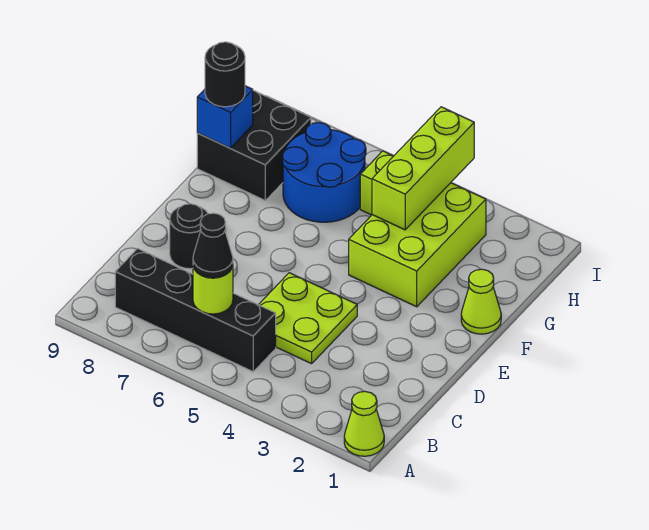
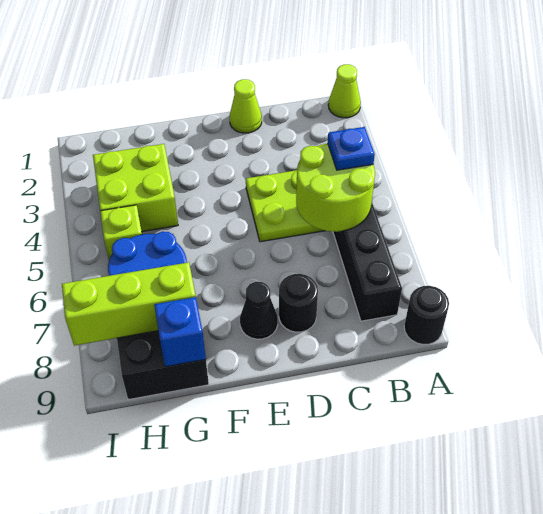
none -> blue 1x1 plate [328,127,375,170]
lime 1x1 round brick [193,266,233,314] -> lime 2x2 round brick [296,143,375,232]
black 1x1 cone [193,213,233,278] -> black 1x1 cone moved to [240,282,278,339]
lime 1x1 cone [461,269,501,334] -> lime 1x1 cone moved to [230,79,262,133]
lime 2x3 brick [349,183,486,307] -> lime 2x2 brick [93,144,178,232]
lime 1x3 brick [372,107,474,230] -> lime 1x3 brick moved to [62,262,196,346]
black 1x1 round brick [205,42,245,107] -> black 1x1 round brick moved to [404,286,449,345]

